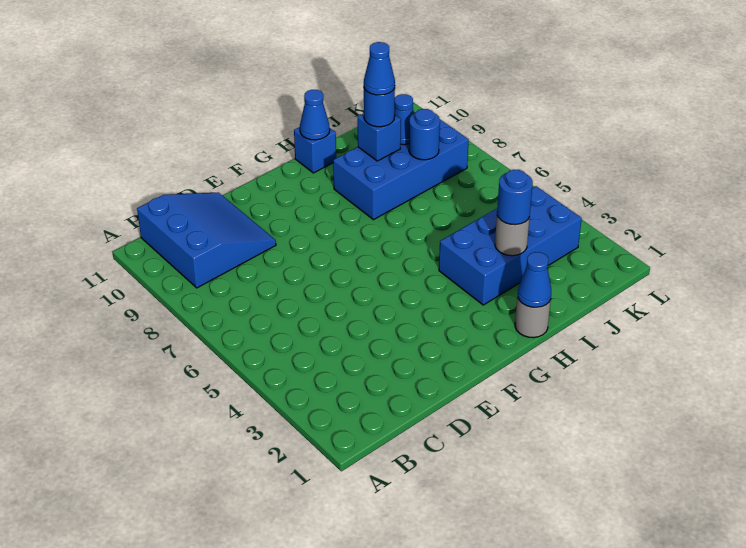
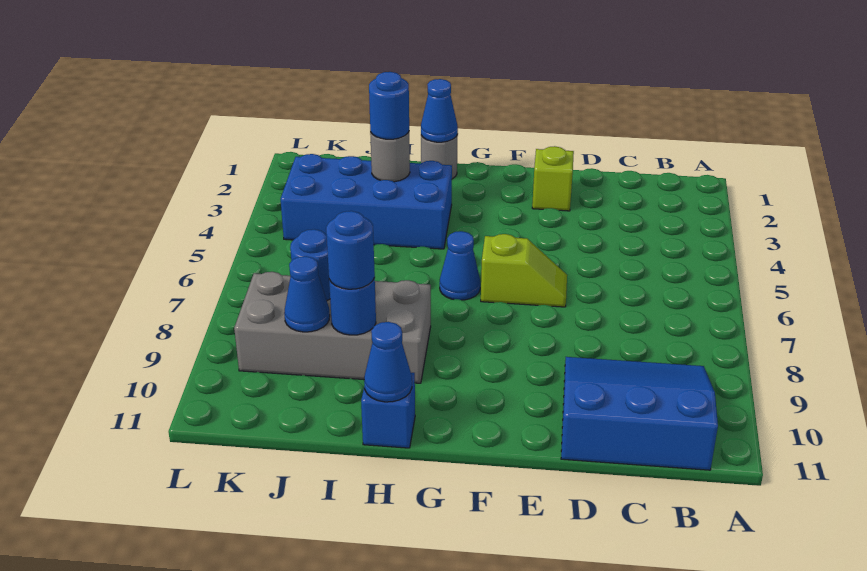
blue 3x3 slope [137,192,276,288] -> blue 3x3 slope turned to [561,357,718,470]
none -> lime 1x1 brick [532,146,574,211]
none -> lime 1x2 slope [481,234,567,307]
blue 2x4 brick [333,120,469,220] -> grey 2x4 brick [234,272,431,383]
blue 1x1 brick [358,114,401,161] -> blue 1x1 round brick [329,278,376,335]
blue 1x1 cone [364,42,395,95] -> blue 1x1 cone moved to [440,231,480,300]

